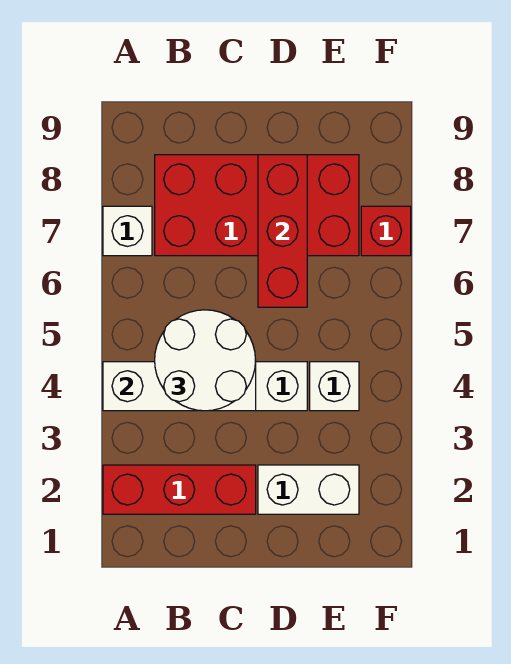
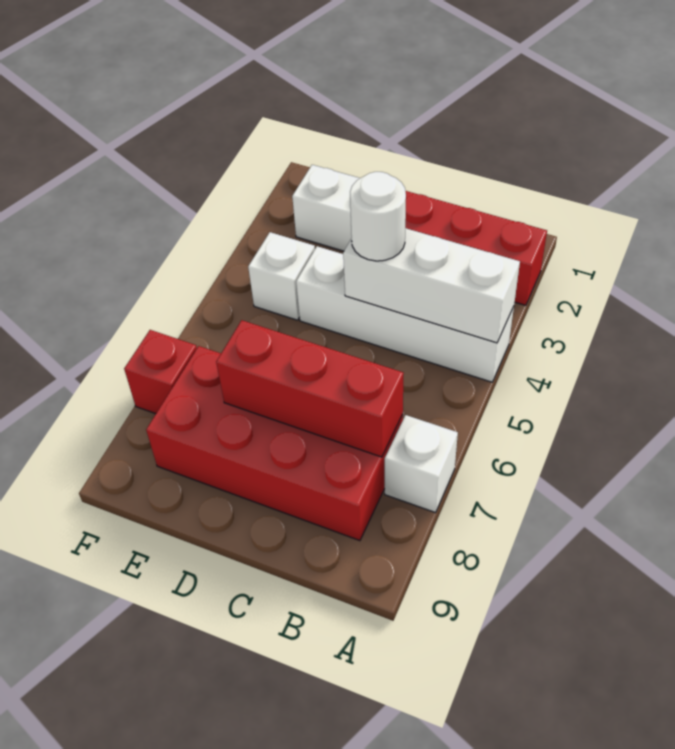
white 2x2 round brick [155,310,256,411] -> white 1x1 round brick [350,172,406,261]
red 1x3 brick [258,155,307,307] -> red 1x3 brick turned to [216,320,404,457]

